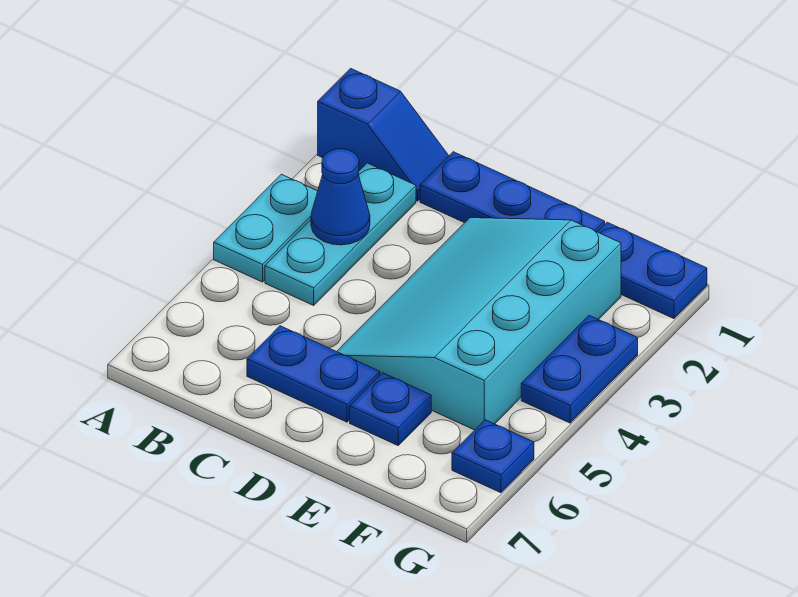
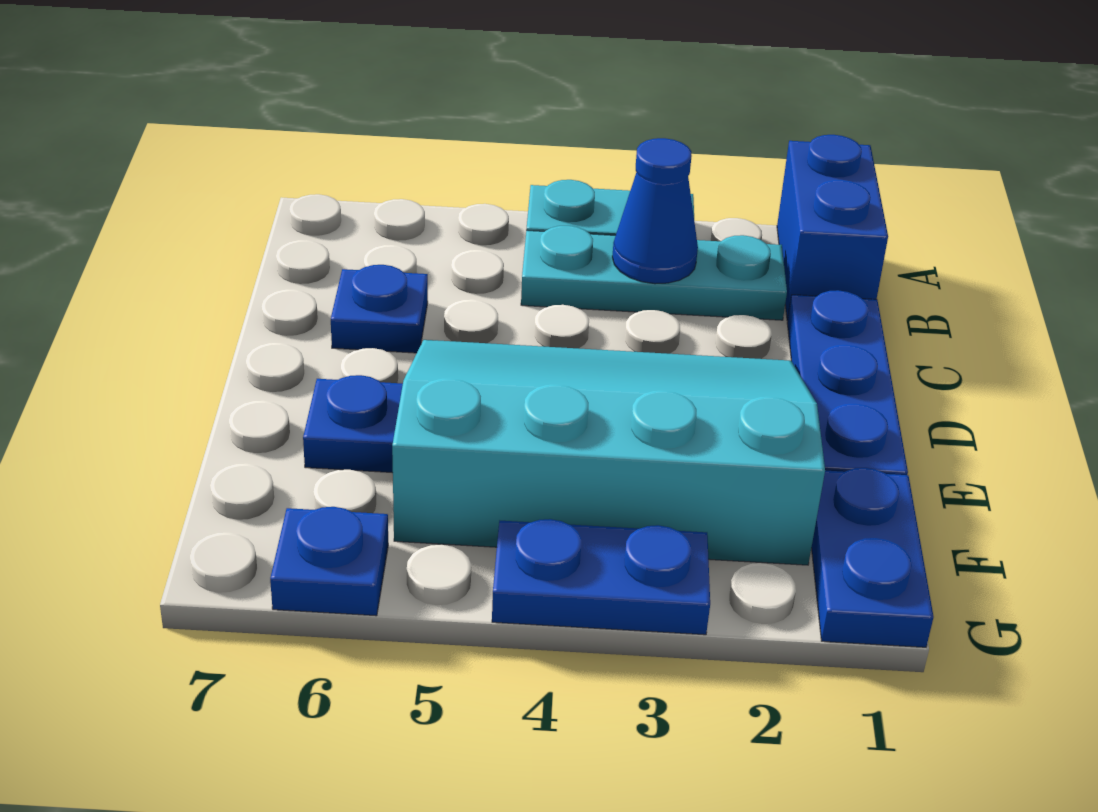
blue 1x2 slope [318,68,449,201] -> blue 1x2 brick [777,135,888,321]
blue 1x2 plate [247,326,380,422] -> blue 1x1 plate [331,265,428,353]

